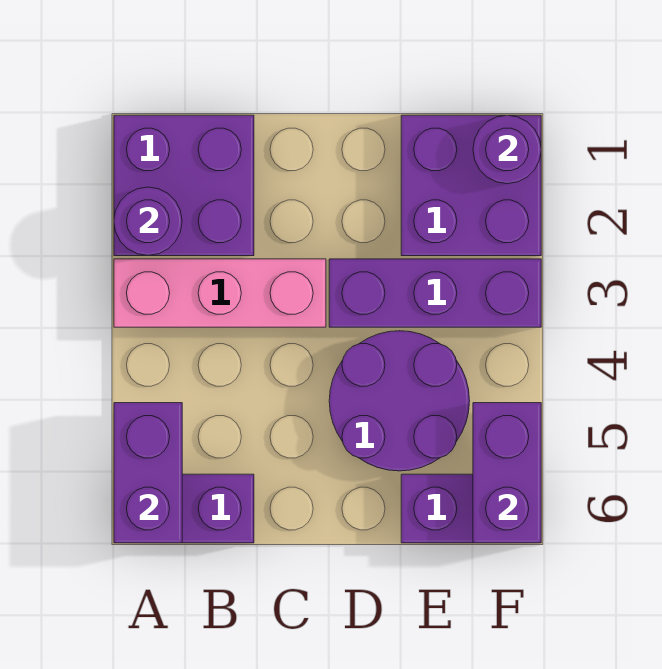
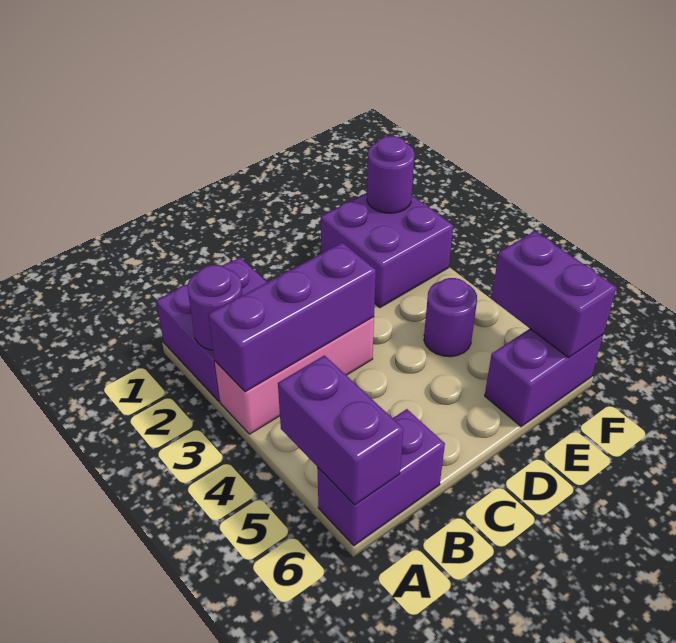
purple 1x3 brick [329,259,541,327] -> purple 1x3 brick moved to [208,243,376,392]
purple 2x2 round brick [329,331,470,471] -> purple 1x1 round brick [424,278,477,357]

